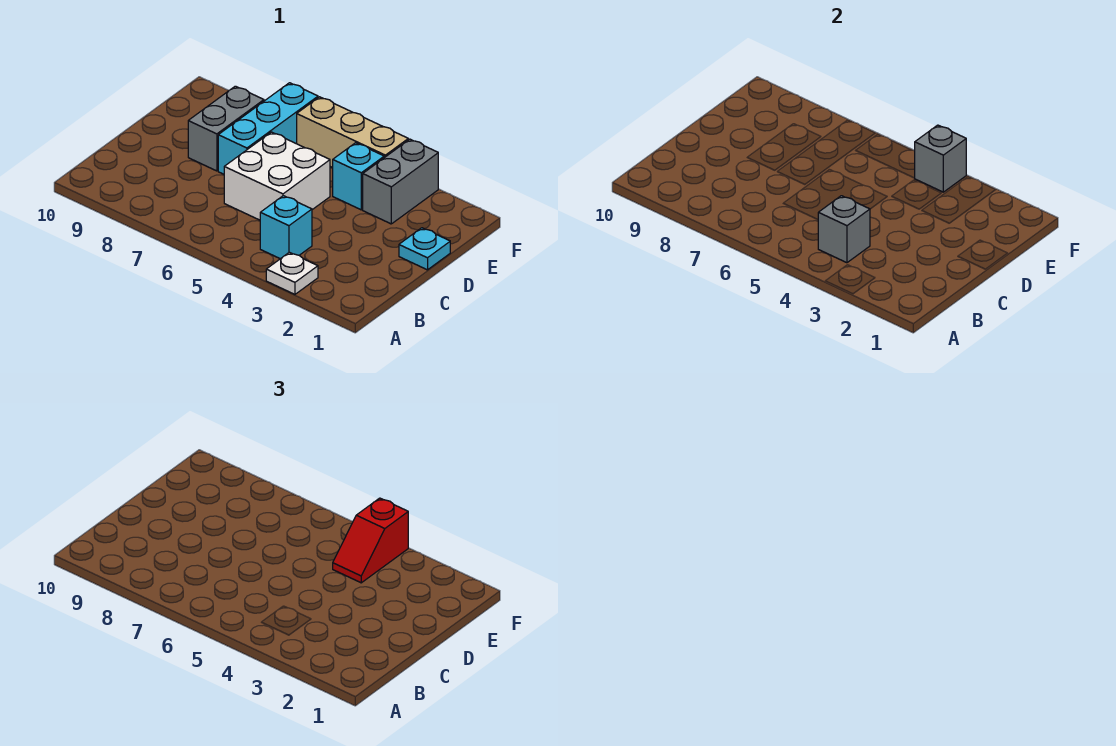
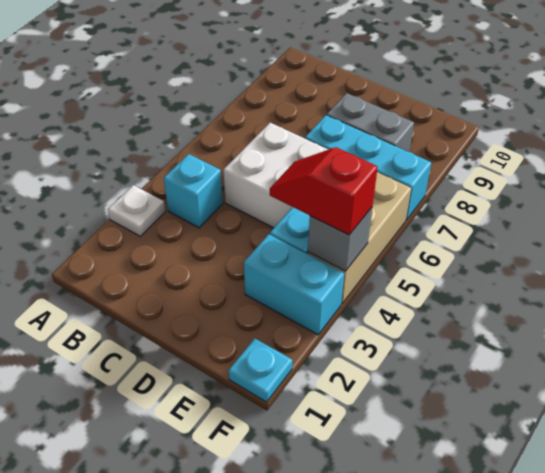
grey 1x1 brick [818,196,870,263] -> none
cyan 1x1 plate [399,228,450,270] -> cyan 1x1 plate moved to [229,338,292,402]
grey 1x2 brick [363,139,438,224] -> cyan 1x2 brick [244,234,344,335]

